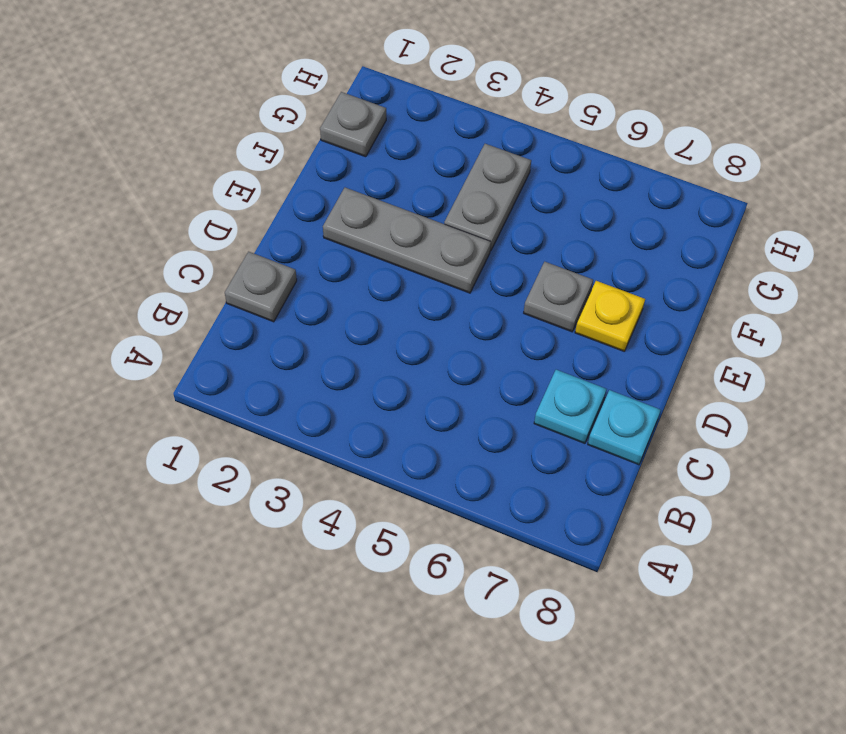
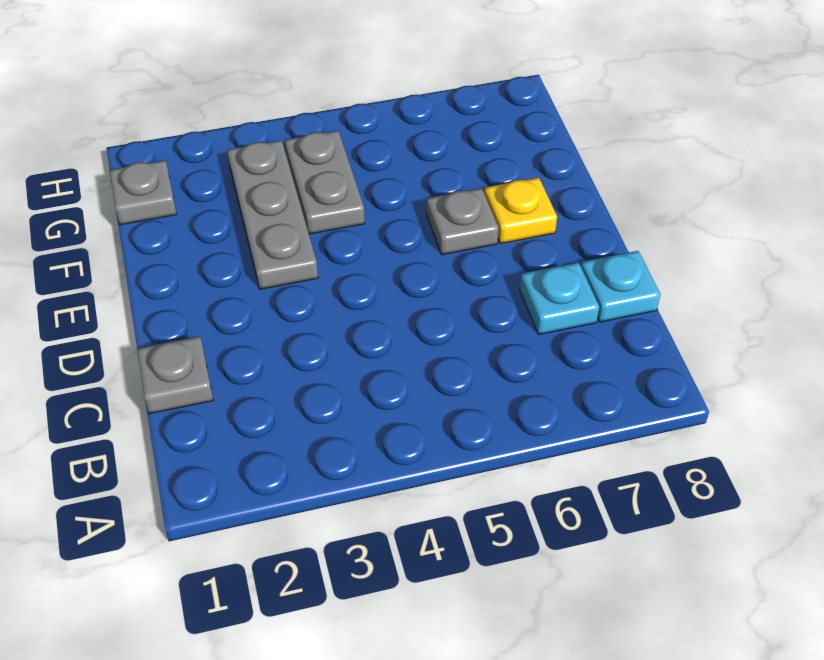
grey 1x3 plate [323,188,491,293] -> grey 1x3 plate turned to [227,140,318,289]

